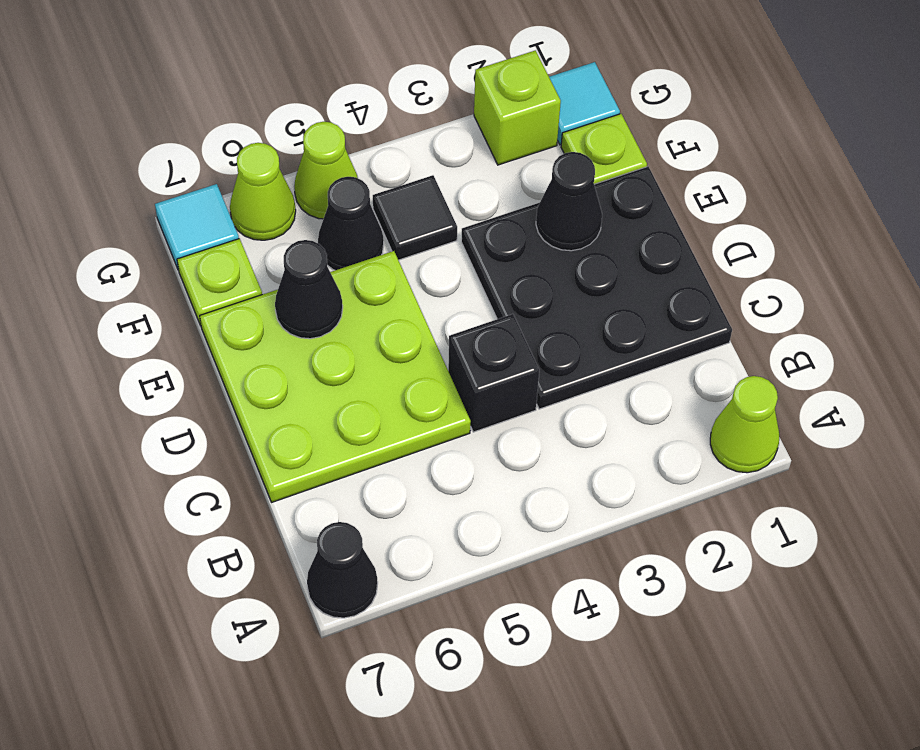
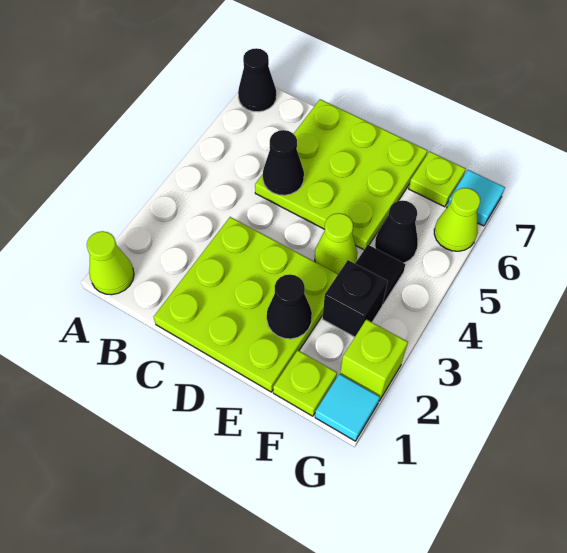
black 3x3 plate [461,167,732,409] -> lime 3x3 plate [154,217,338,392]
black 1x1 brick [448,314,539,432] -> black 1x1 brick moved to [322,260,388,337]
black 1x1 cone [275,240,343,339] -> black 1x1 cone moved to [263,130,304,195]
lime 1x1 cone [294,122,358,219] -> lime 1x1 cone moved to [315,213,357,274]

